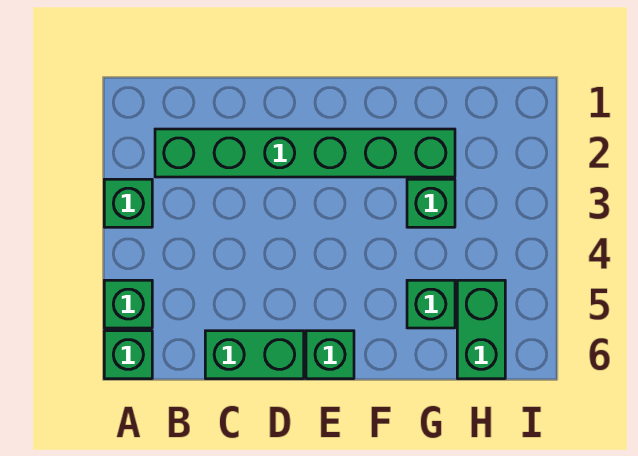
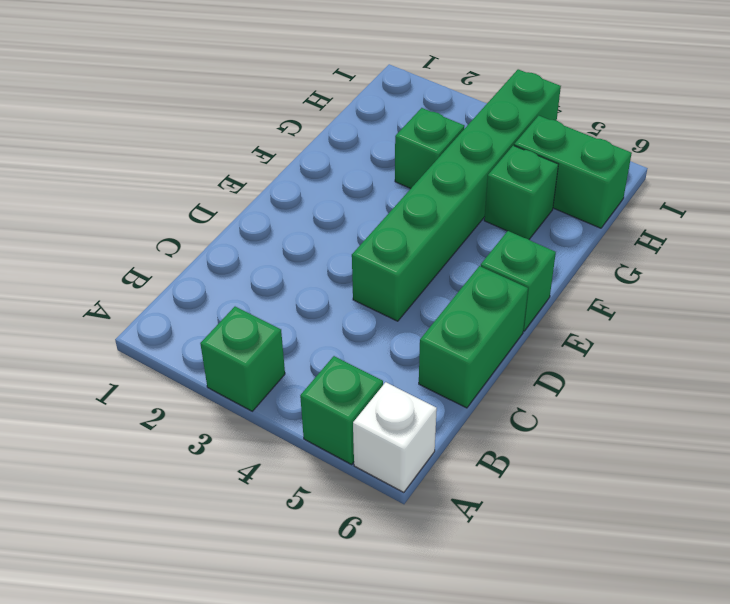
green 1x1 brick [104,331,152,379] -> white 1x1 brick [353,382,437,492]
green 1x6 brick [155,129,455,177] -> green 1x6 brick moved to [352,69,561,321]

